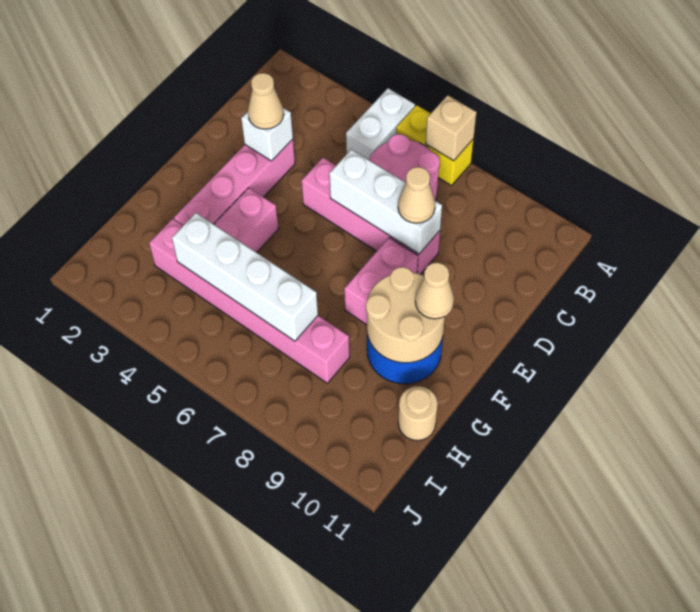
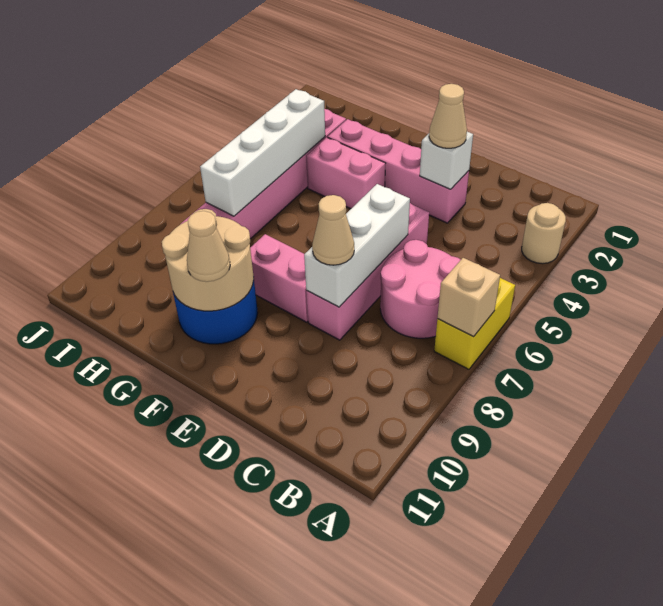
white 1x2 brick [346,88,415,160] -> none
tan 1x1 round brick [398,386,438,441] -> tan 1x1 round brick moved to [522,203,566,264]

